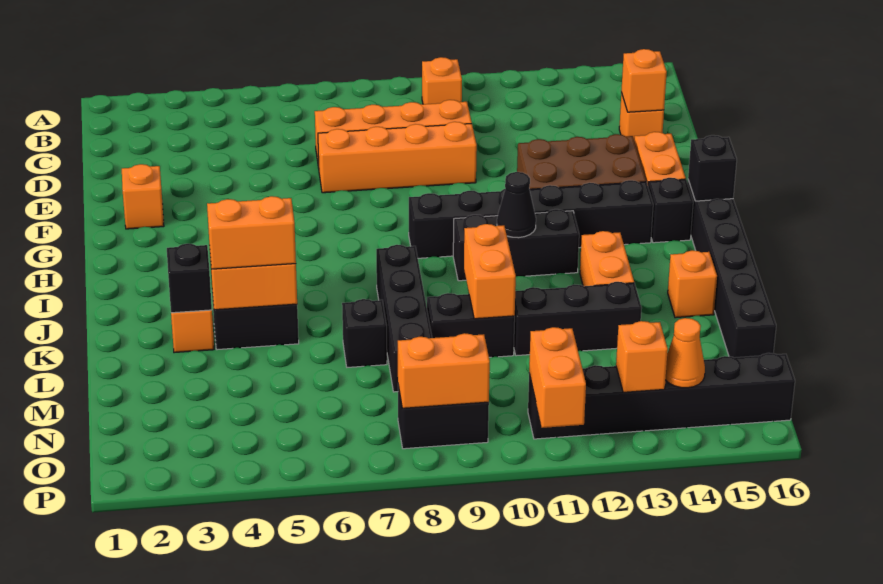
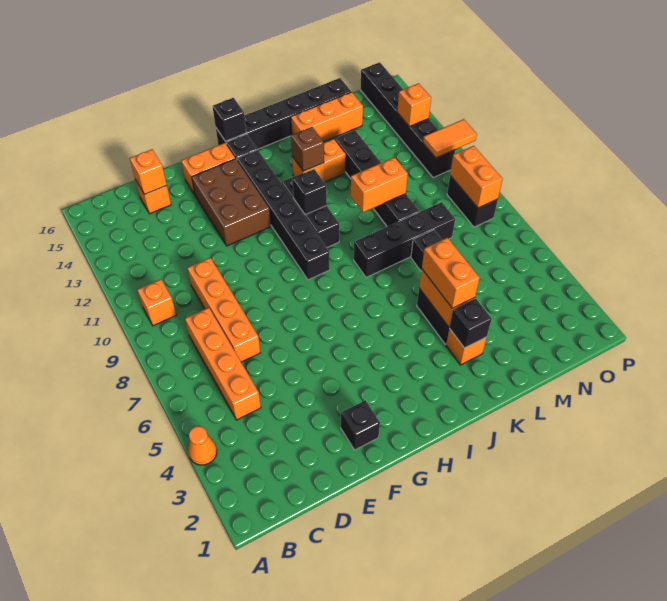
orange 1x4 brick [318,122,477,193] -> orange 1x4 brick moved to [185,308,261,420]
orange 1x1 brick [122,164,164,229] -> black 1x1 brick [341,400,380,450]
black 1x1 cone [497,172,536,238] -> black 1x1 brick [292,169,327,215]
none -> brown 1x1 brick [291,127,324,171]
orange 1x1 brick [668,250,717,318] -> orange 1x3 brick [291,92,363,142]
orange 1x2 brick [529,327,586,428] -> orange 1x2 tile [423,119,477,158]
orange 1x1 cone [665,318,705,388] -> orange 1x1 cone moved to [188,426,217,465]

